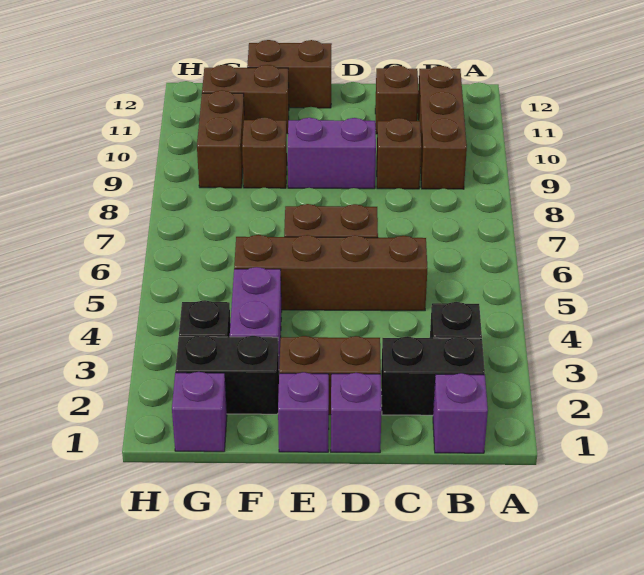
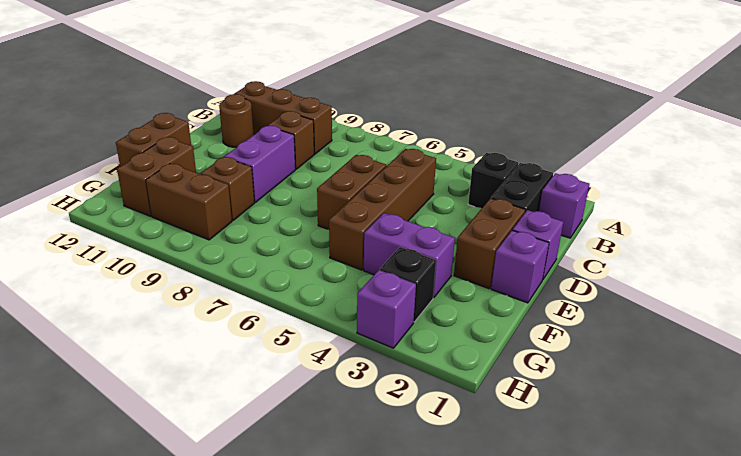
brown 1x1 brick [375,65,419,134] -> brown 1x1 round brick [219,94,254,147]
black 1x2 brick [175,335,279,414] -> none
purple 1x1 brick [172,372,227,452] -> purple 1x1 brick moved to [357,270,416,348]

